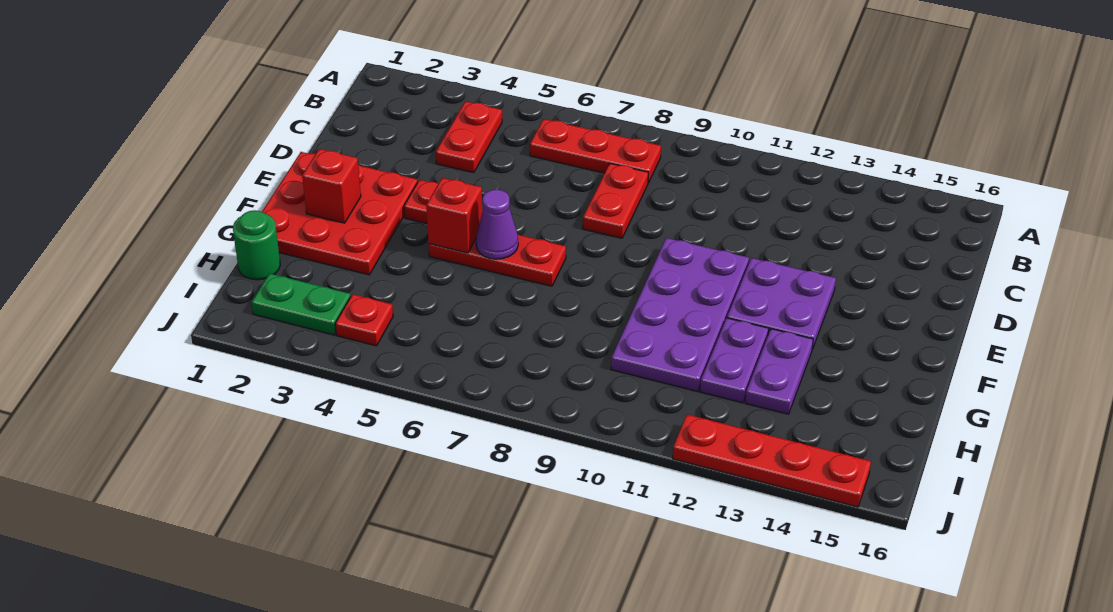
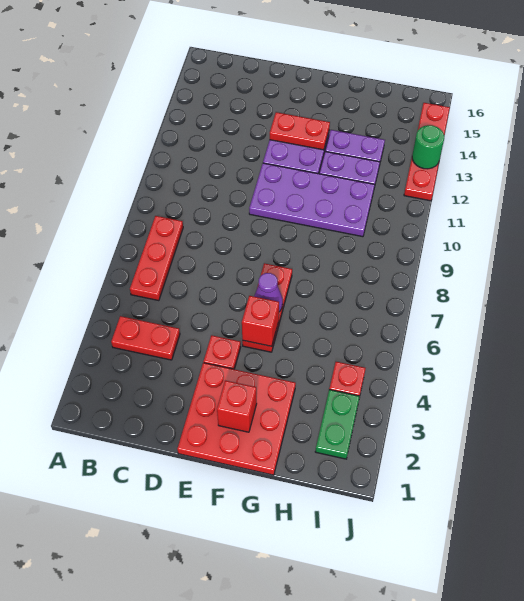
red 1x2 plate [583,163,648,238] -> red 1x2 plate moved to [270,112,330,150]
green 1x1 round brick [233,210,280,280] -> green 1x1 round brick moved to [412,125,444,169]

